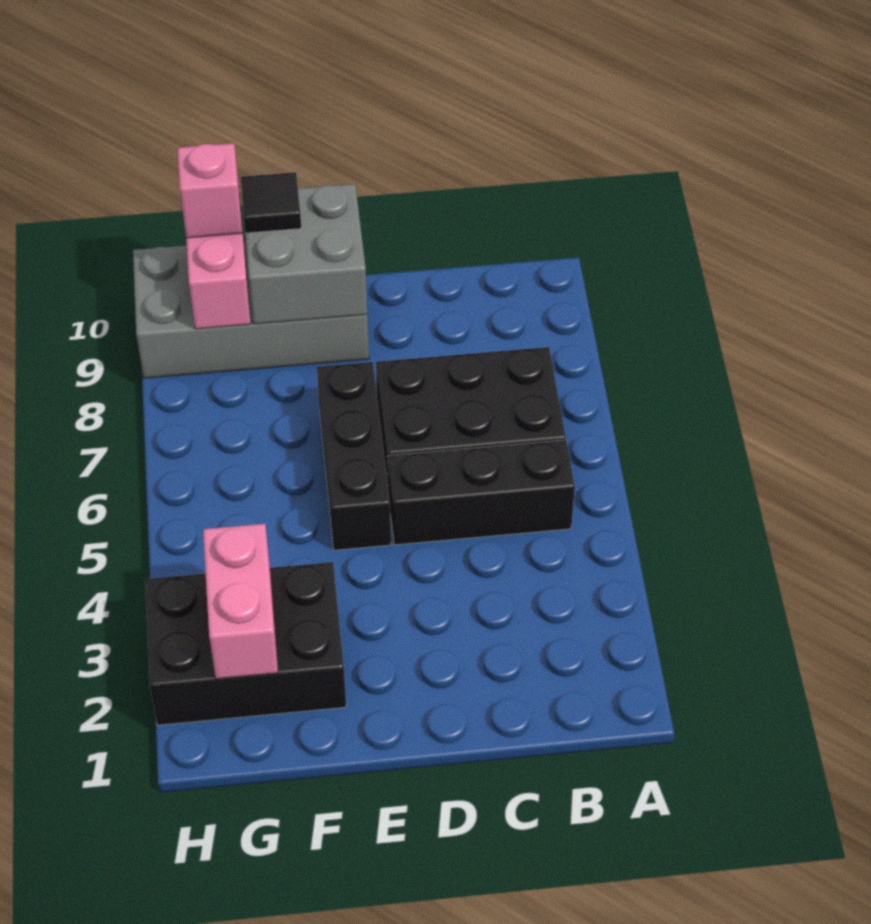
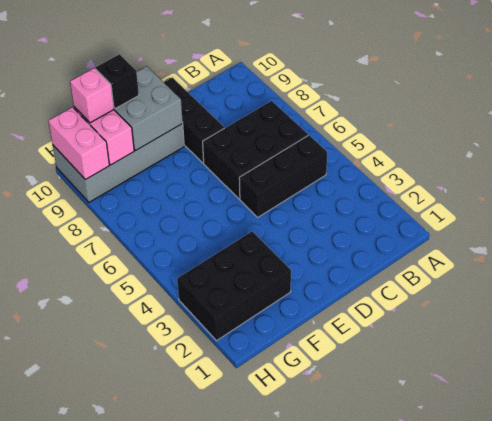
black 1x3 brick [317,362,391,550] -> black 1x3 brick moved to [164,77,224,163]
black 1x1 tile [241,172,301,233] -> black 1x1 brick [96,54,139,109]
pink 1x2 brick [203,524,278,679] -> pink 1x2 brick moved to [48,107,109,180]

